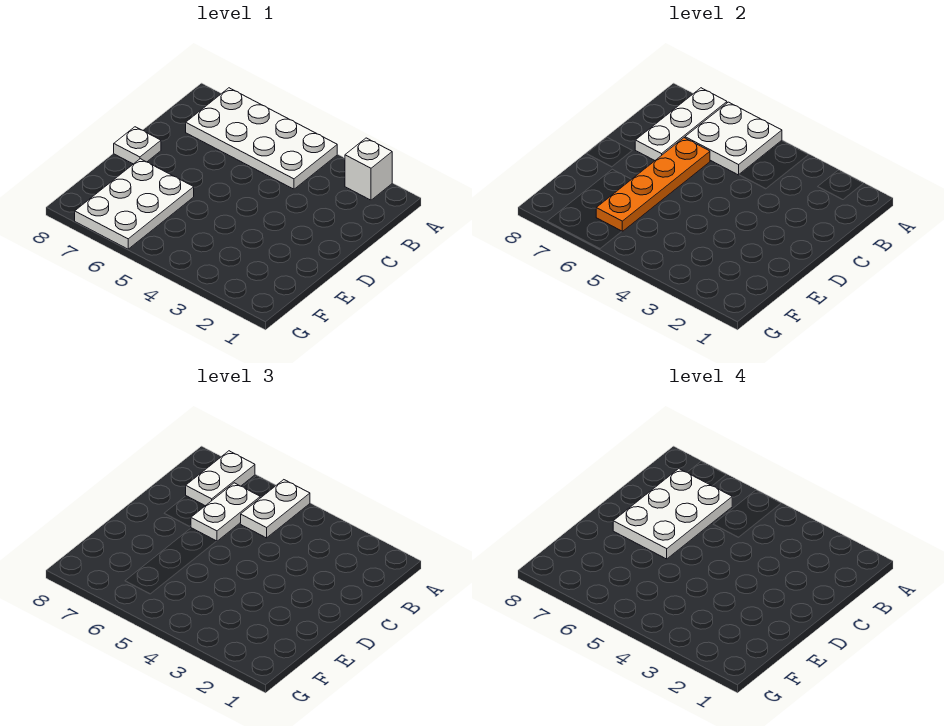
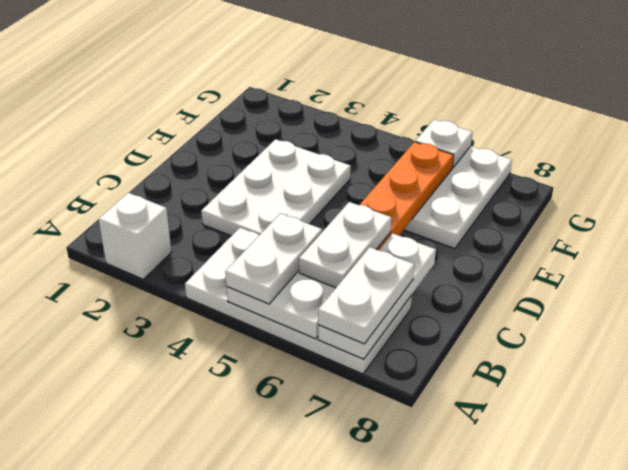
white 2x3 plate [613,469,732,559] -> white 2x3 plate moved to [201,139,351,236]
white 1x1 plate [114,127,161,164] -> white 1x1 plate moved to [415,120,472,168]

